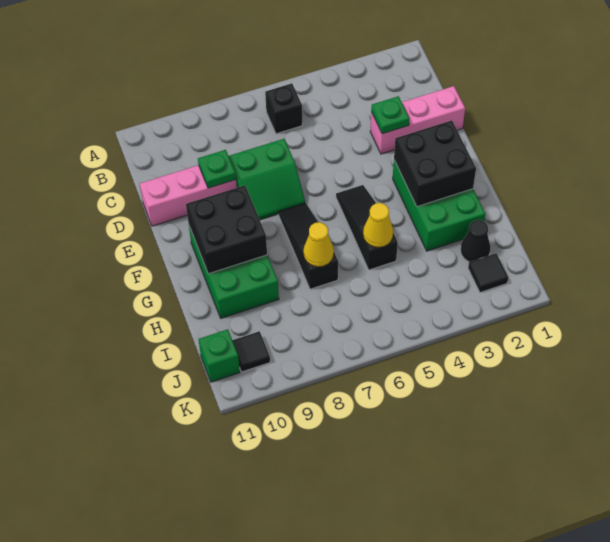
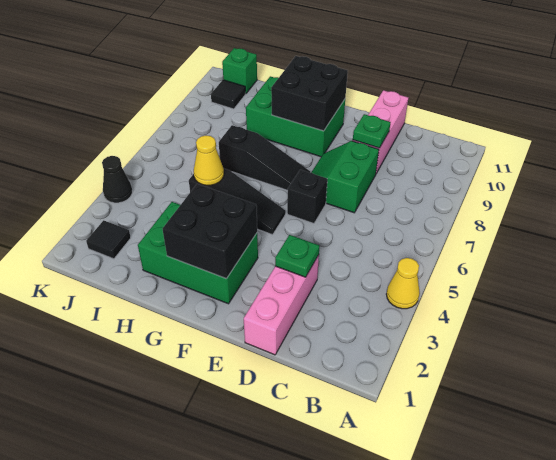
black 1x1 brick [265,83,302,134] -> black 1x1 brick moved to [287,170,327,223]
yellow 1x1 cone [303,222,334,267] -> yellow 1x1 cone moved to [386,258,420,309]
black 1x1 cone [461,220,491,262] -> black 1x1 cone moved to [102,156,132,203]

